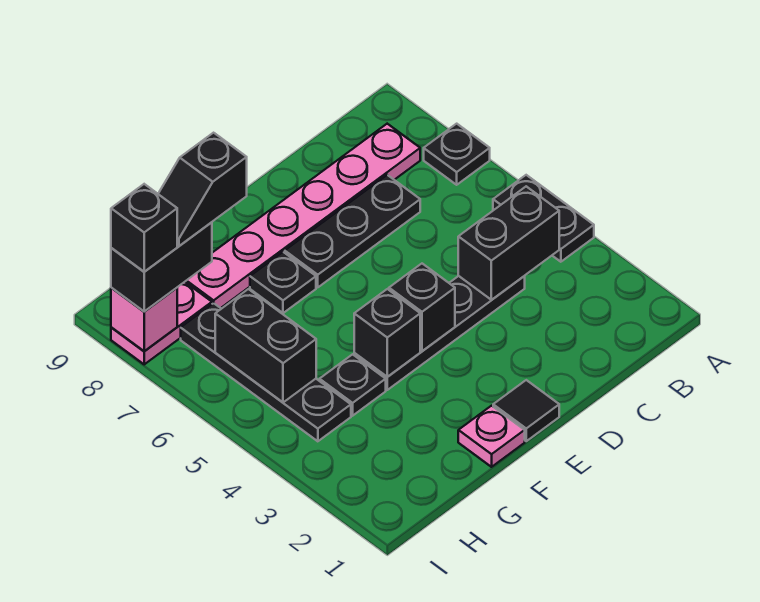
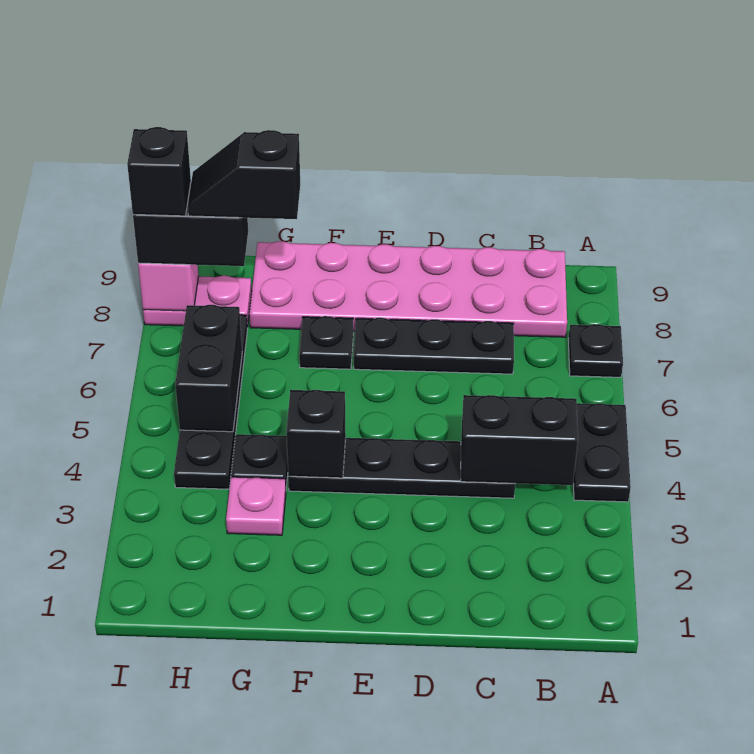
pink 1x6 plate [185,124,420,308] -> pink 2x6 plate [249,241,567,337]
black 1x1 tile [493,380,559,441] -> none
black 1x1 brick [389,264,455,351] -> none
pink 1x1 plate [458,406,525,467] -> pink 1x1 plate moved to [226,477,286,535]

